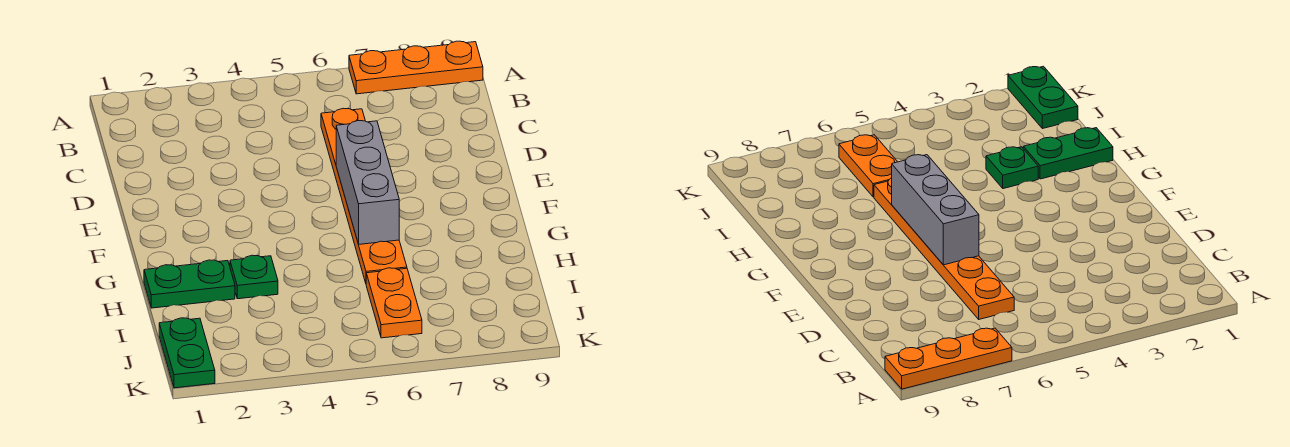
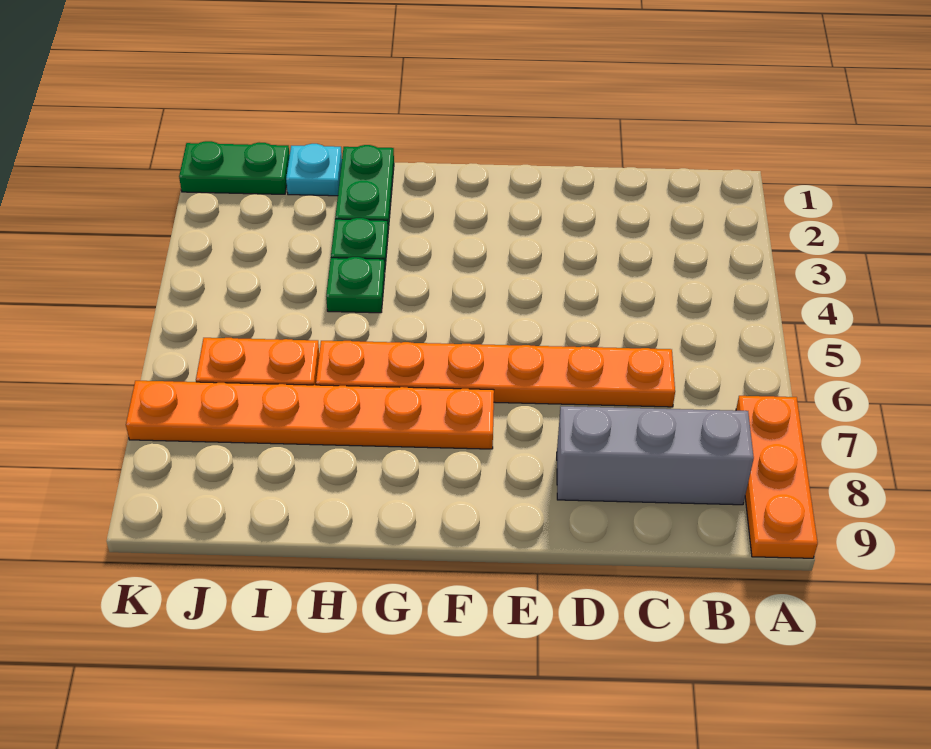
grey 1x3 brick [336,121,399,244] -> grey 1x3 brick moved to [557,406,754,505]
none -> orange 1x6 plate [126,381,494,449]
none -> green 1x1 plate [326,257,385,313]
none -> cyan 1x1 plate [286,144,342,196]

